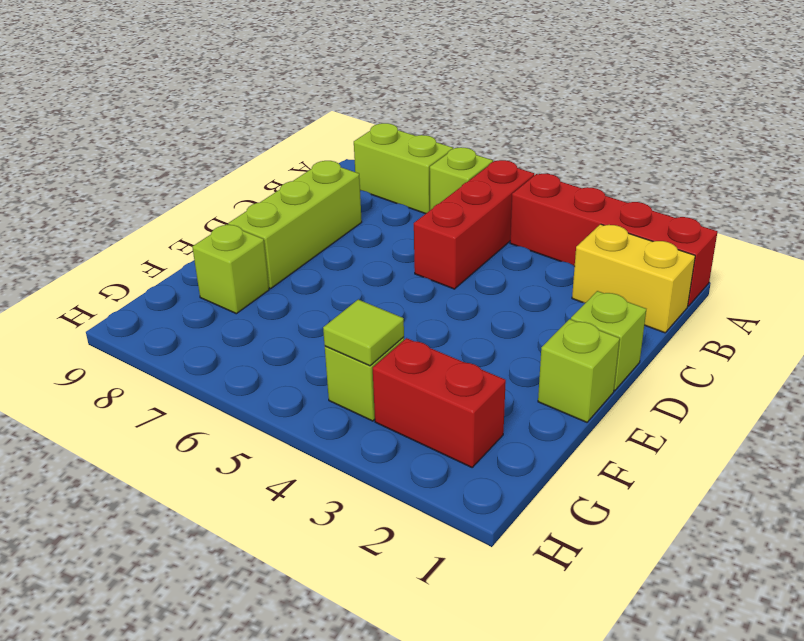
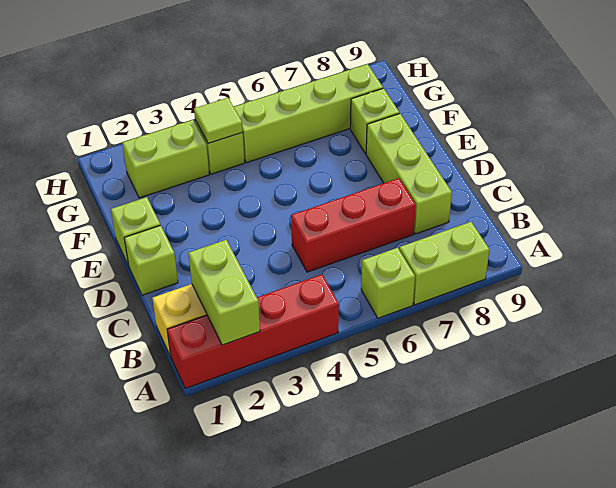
none -> lime 1x2 brick [188,240,260,345]
red 1x3 brick [414,160,534,289] -> red 1x3 brick turned to [291,178,416,272]
red 1x2 brick [373,338,506,467] -> lime 1x2 brick [122,120,209,198]
none -> lime 1x4 brick [234,64,383,163]

